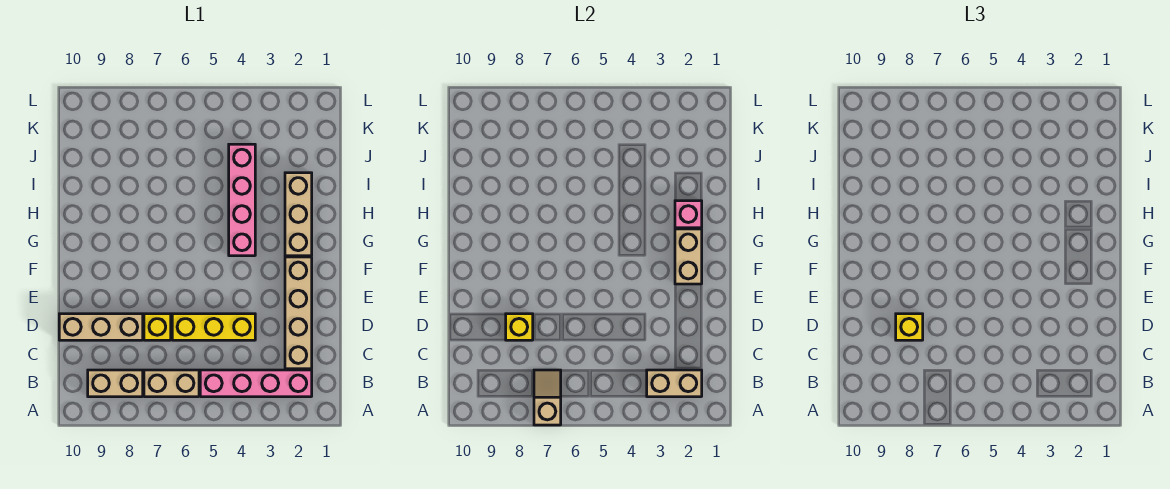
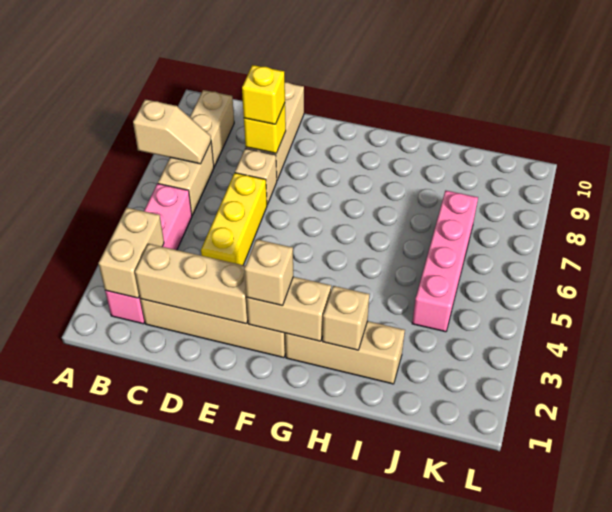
none -> tan 1x3 brick [135,244,248,324]
yellow 1x1 brick [144,314,171,340] -> tan 1x1 brick [235,148,277,205]
none -> tan 1x1 brick [244,239,293,306]
pink 1x4 brick [229,144,255,256] -> pink 1x4 brick turned to [412,191,478,332]
pink 1x1 brick [675,201,702,228] -> tan 1x1 brick [323,286,369,350]

